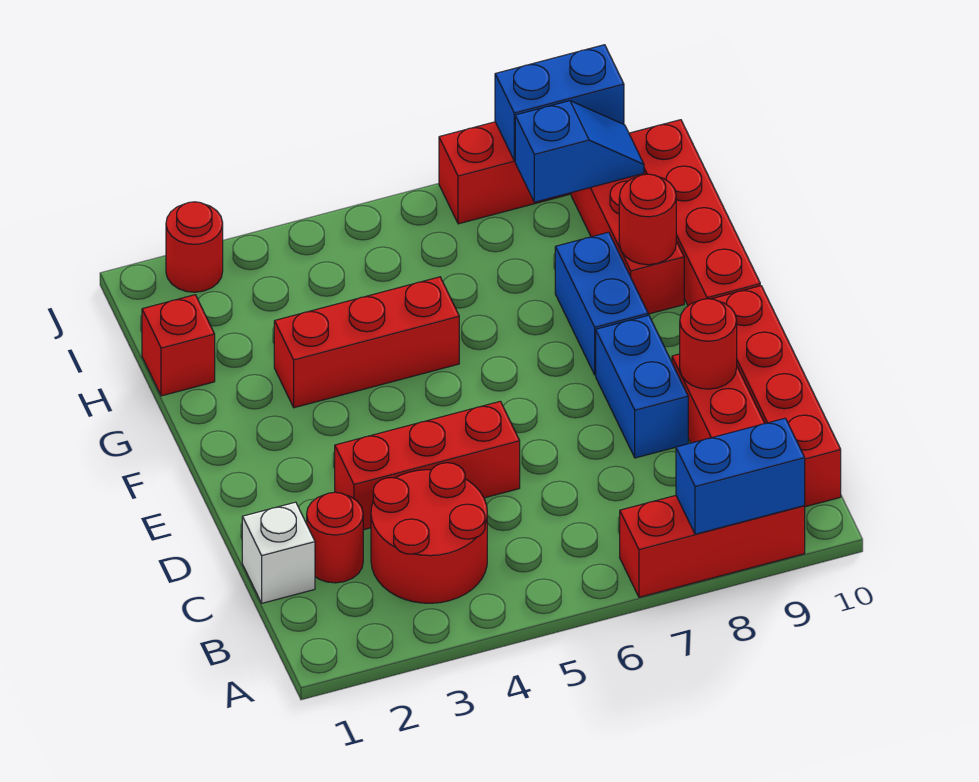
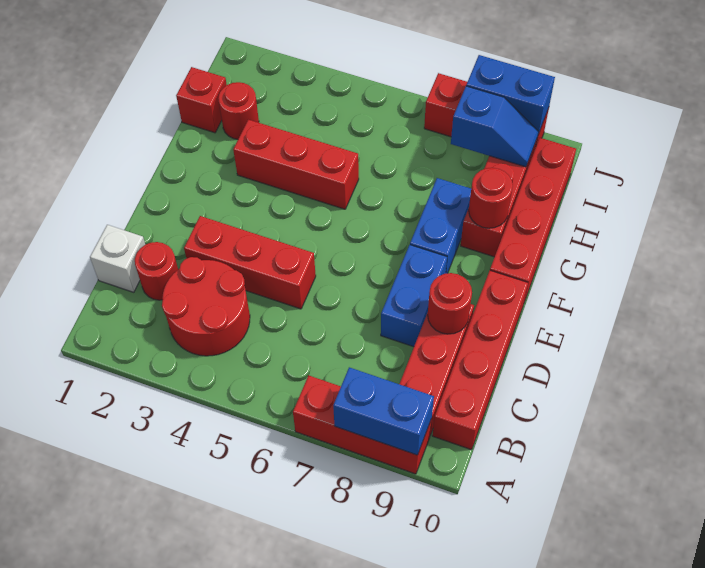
red 1x1 round brick [166,202,223,292] -> red 1x1 round brick moved to [218,82,259,139]

